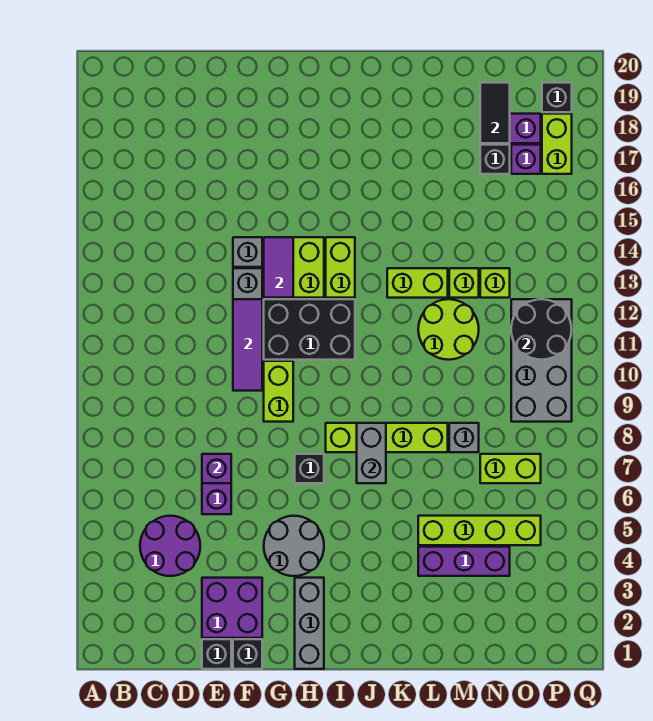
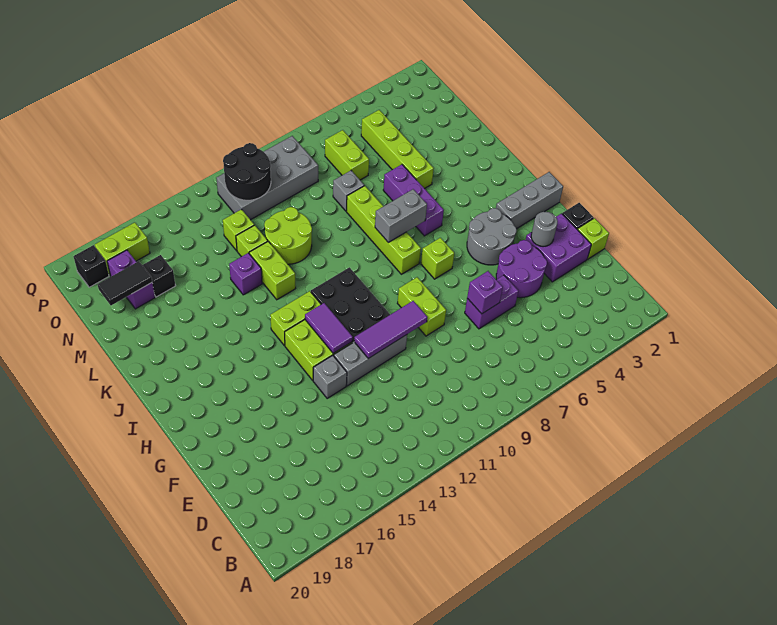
purple 2x2 round brick [140,516,200,576] -> purple 2x2 round brick moved to [496,240,547,298]
black 1x1 brick [202,639,231,669] -> lime 1x1 brick [577,218,609,259]
none -> grey 1x1 round brick [531,212,558,247]
lime 1x2 brick [264,361,293,422] -> lime 1x2 brick turned to [397,277,446,336]
purple 1x2 tile [264,237,293,298] -> purple 1x2 tile turned to [305,303,353,353]
black 1x1 brick [295,454,324,483] -> lime 1x1 brick [421,238,454,279]
purple 1x3 brick [418,547,510,576] -> purple 1x3 brick moved to [383,165,444,236]
purple 1x1 brick [511,145,541,174] -> purple 1x1 brick moved to [229,253,262,295]

